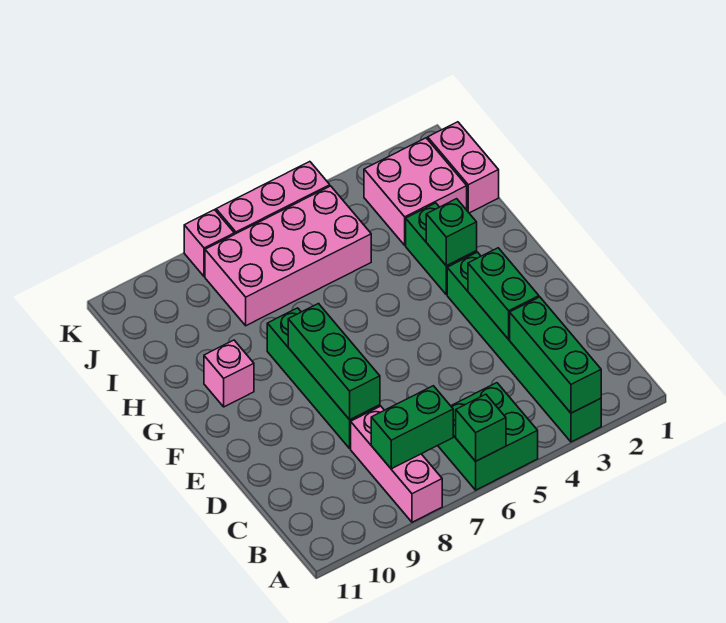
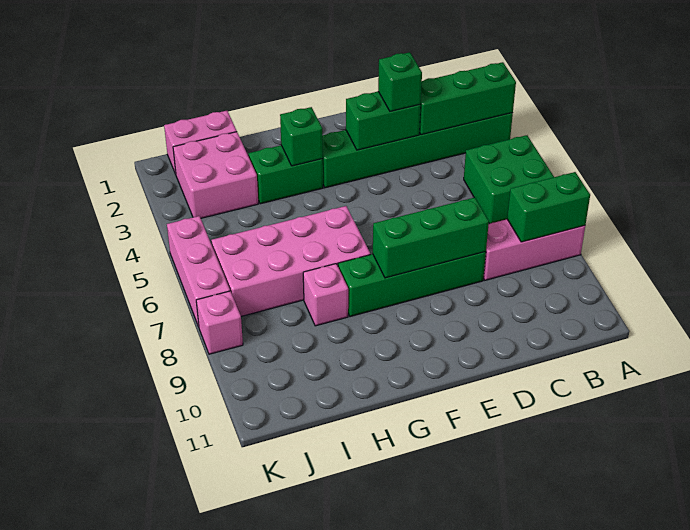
green 1x1 brick [456,394,506,461] -> green 1x1 brick moved to [378,52,422,111]
green 1x2 brick [371,386,453,469] -> green 1x2 brick turned to [507,172,590,242]
pink 1x1 brick [204,340,254,407] -> pink 1x1 brick moved to [303,264,348,326]
pink 2x4 brick [205,186,371,326] -> pink 2x4 brick turned to [211,206,370,316]

